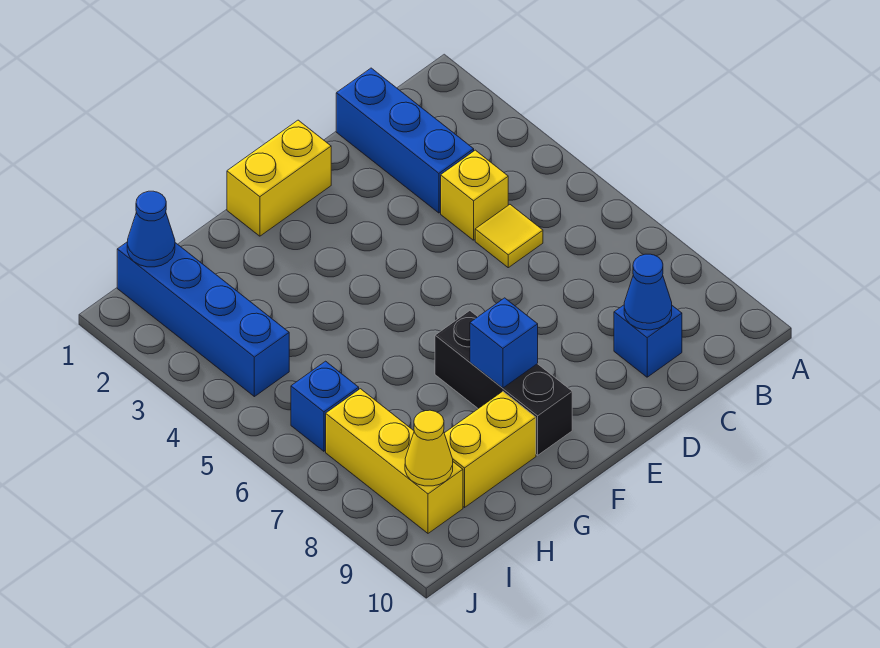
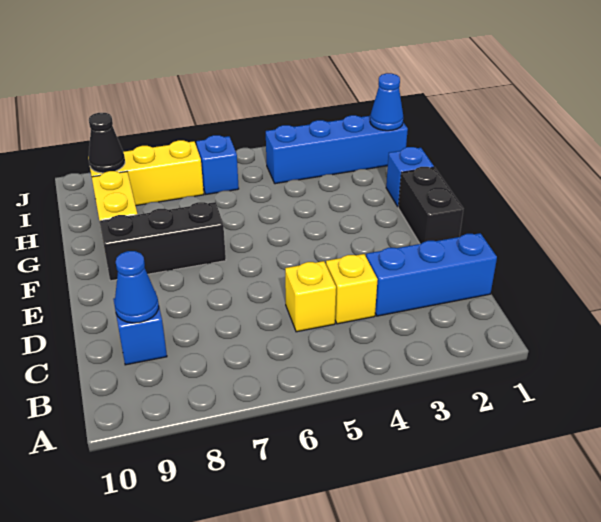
yellow 1x1 tile [475,205,543,268] -> yellow 1x1 brick [285,261,336,332]
yellow 1x2 brick [227,120,331,236] -> black 1x2 brick [398,167,463,244]
blue 1x1 brick [470,298,538,388] -> blue 1x1 brick moved to [386,147,434,207]
yellow 1x1 cone [405,410,453,486] -> black 1x1 cone [89,113,125,173]

